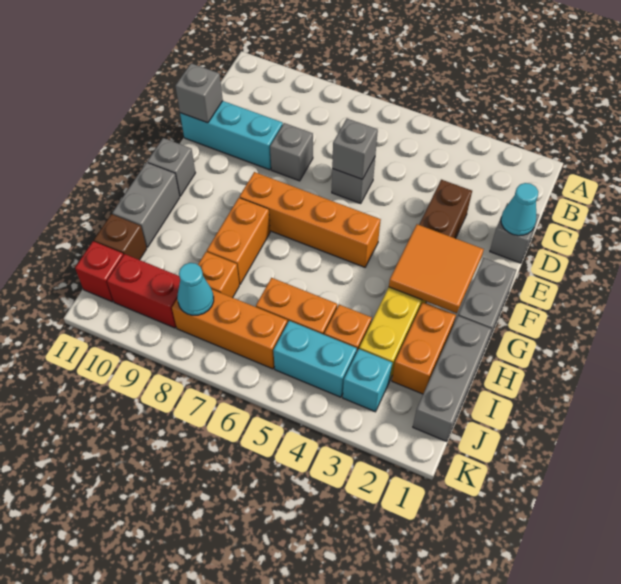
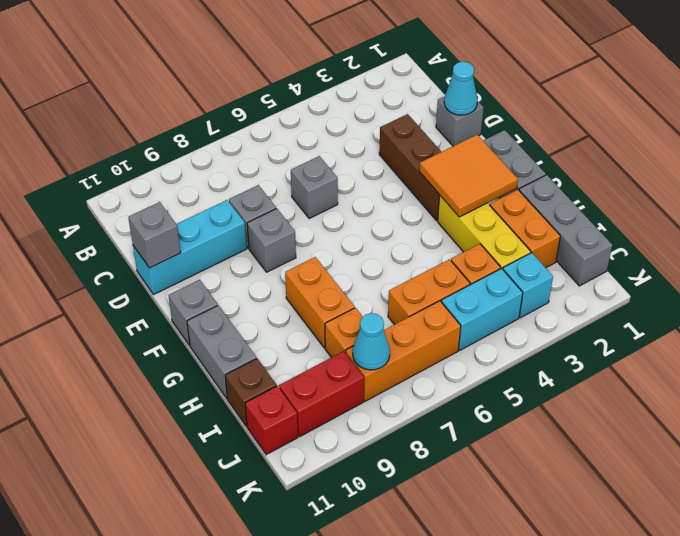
grey 1x1 brick [332,119,378,179] -> grey 1x1 brick moved to [247,208,296,272]
orange 1x4 brick [240,172,381,267] -> none

